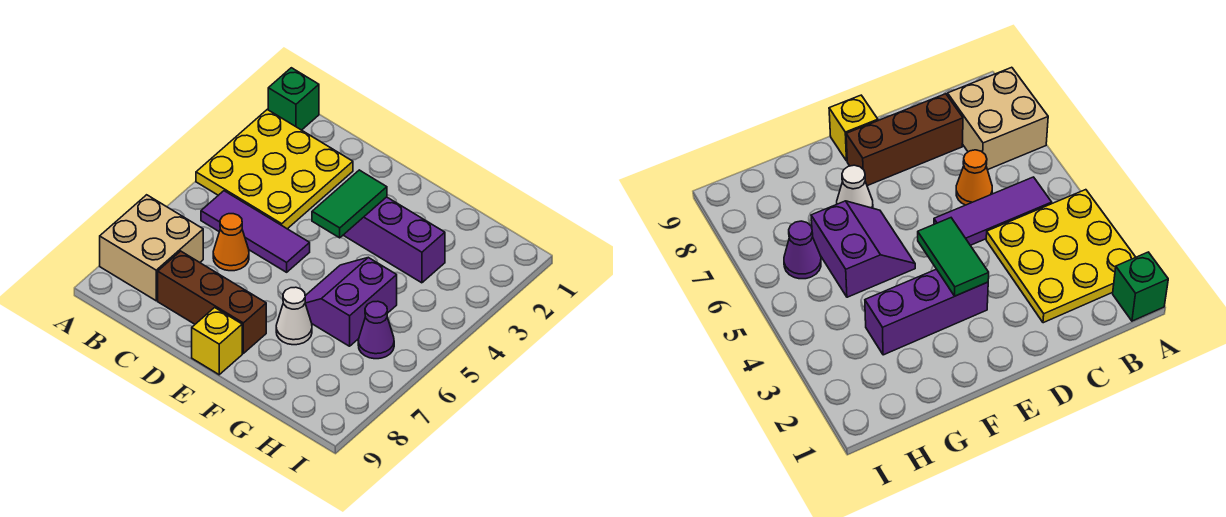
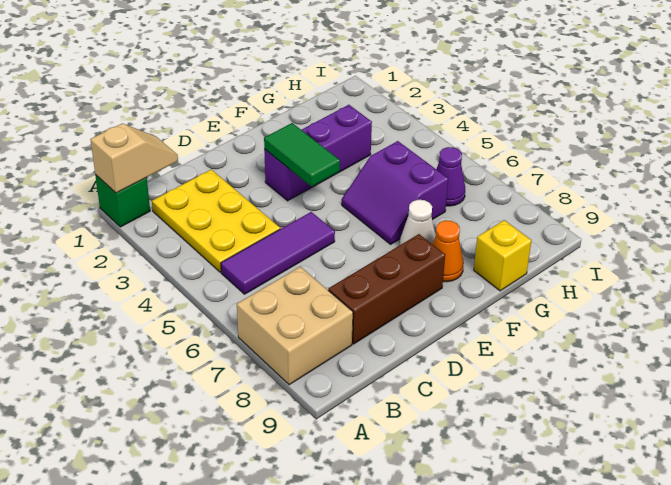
none -> tan 1x2 slope [90,123,178,193]
yellow 3x3 plate [196,110,353,229] -> yellow 2x3 plate [152,169,280,272]
orange 1x1 cone [213,214,249,271] -> orange 1x1 cone moved to [433,220,464,282]
yellow 1x1 brick [192,308,242,375] -> yellow 1x1 brick moved to [474,220,531,291]

